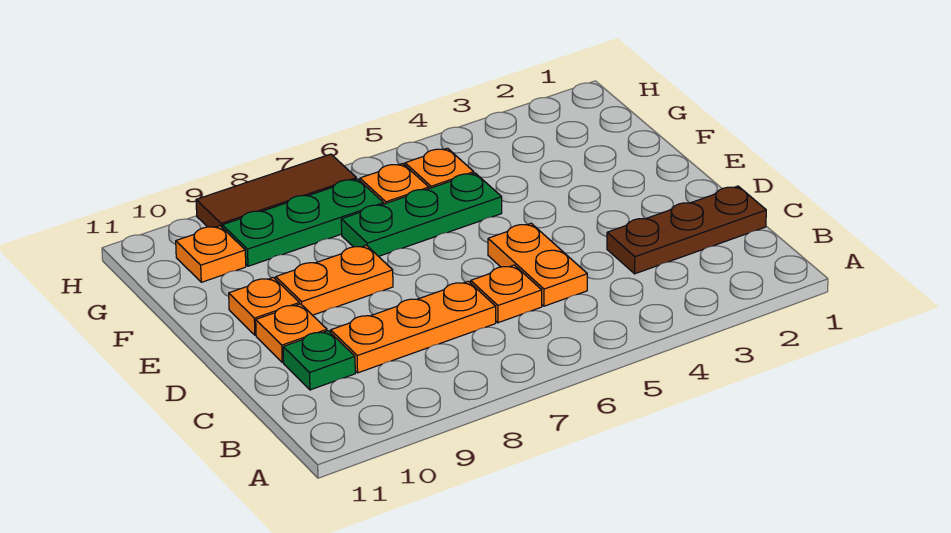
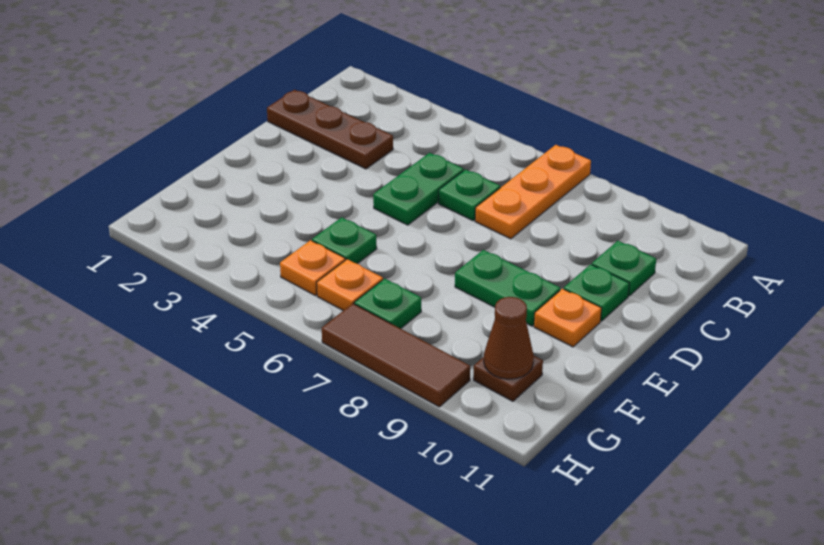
orange 1x2 plate [488,223,587,306] -> green 1x2 plate [373,153,464,225]
orange 1x1 plate [471,265,542,323] -> green 1x1 plate [438,170,500,221]
orange 1x3 plate [331,281,496,373] -> orange 1x3 plate turned to [475,145,591,239]
orange 1x1 plate [256,304,327,362] -> green 1x1 plate [564,264,629,321]
orange 1x2 plate [276,245,393,315] -> green 1x2 plate [455,250,560,326]
green 1x3 plate [341,173,502,256] -> green 1x1 plate [312,217,377,264]
green 1x3 plate [222,179,384,266] -> green 1x1 plate [354,279,421,329]
orange 1x1 plate [176,226,246,282] -> brown 1x1 plate [473,356,543,401]
none -> brown 1x1 cone [484,297,534,379]

